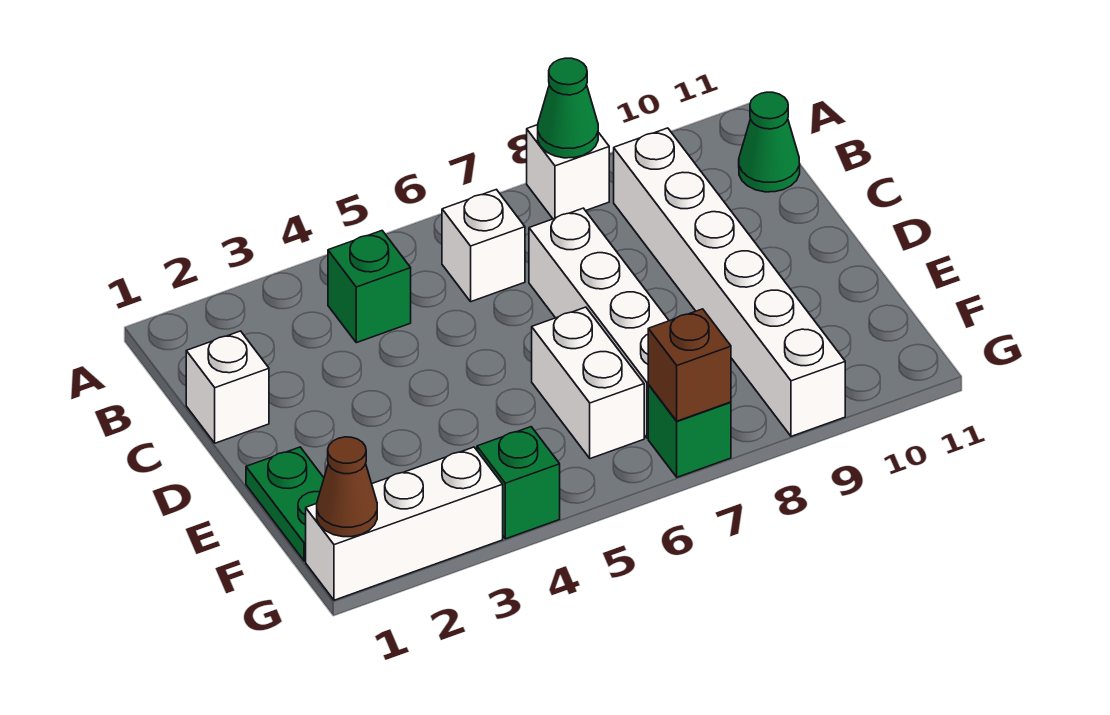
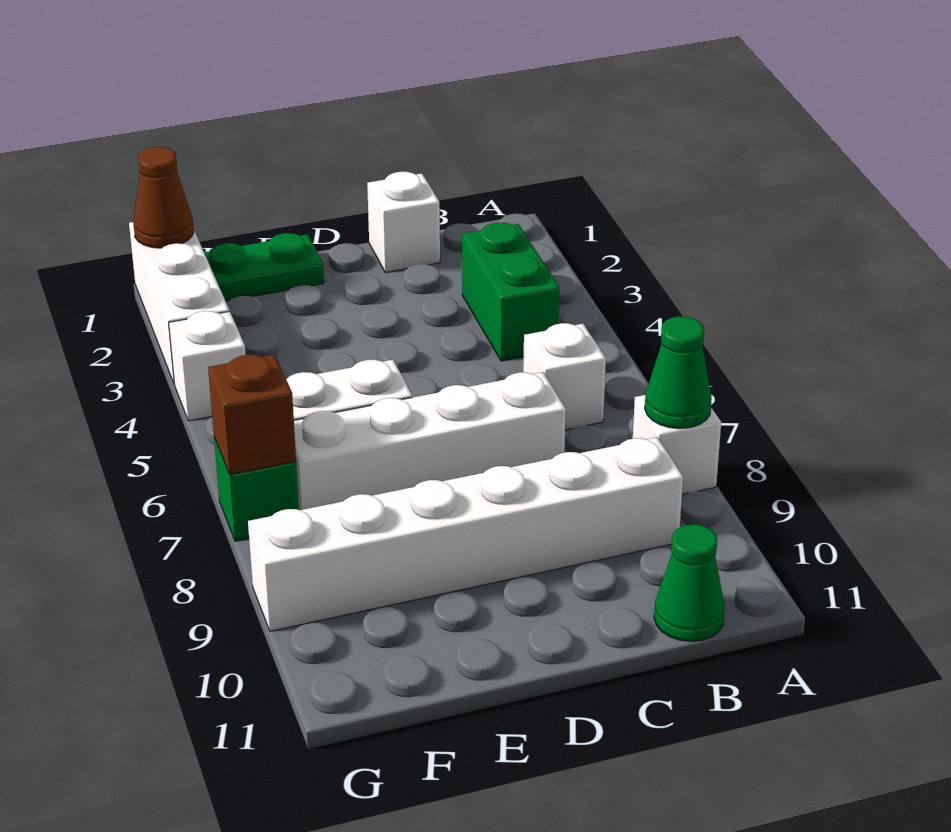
green 1x1 brick [328,231,411,343] -> green 1x2 brick [462,223,560,361]
green 1x1 brick [477,427,560,539] -> white 1x1 brick [169,311,246,421]

